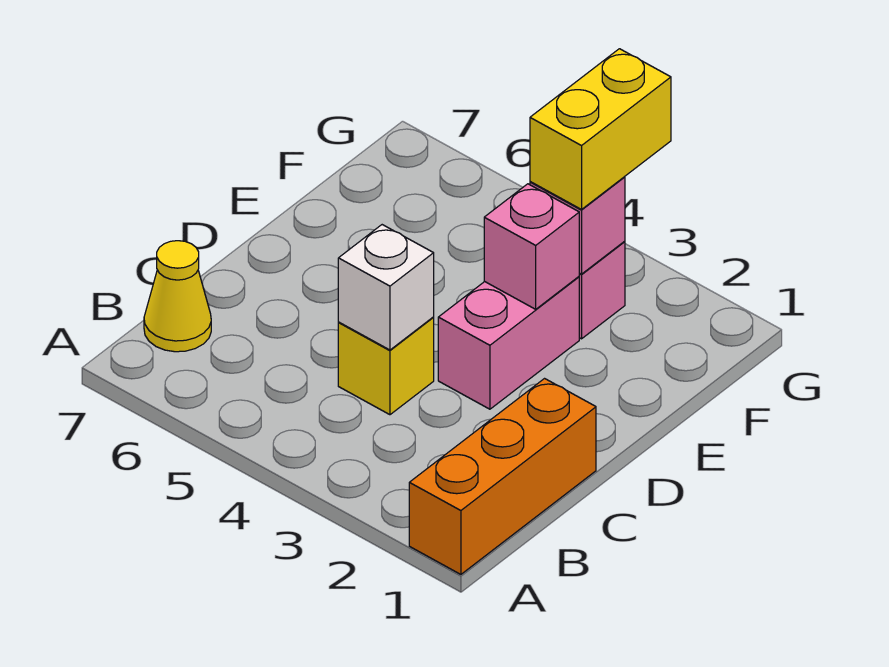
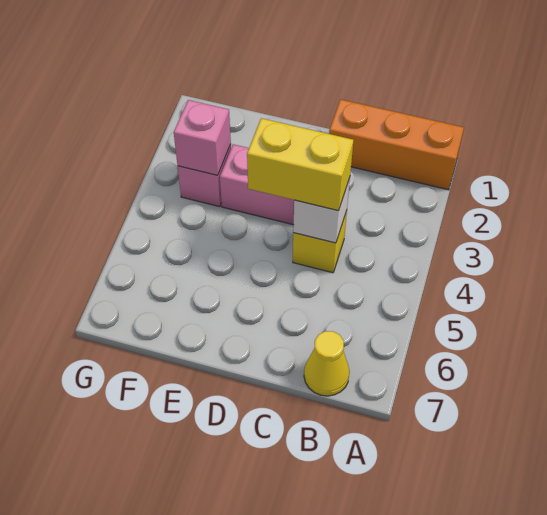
pink 1x1 brick [484,184,579,309] -> none
yellow 1x2 brick [530,49,671,209] -> yellow 1x2 brick moved to [247,118,354,211]

